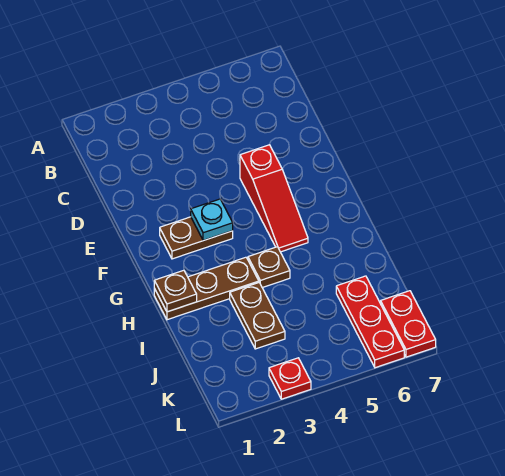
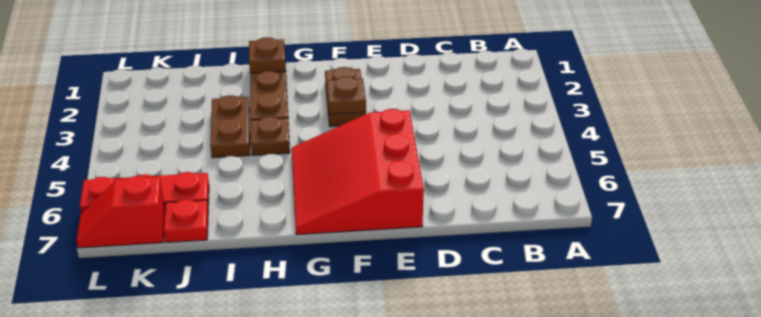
red 1x3 slope [240,145,308,252] -> red 3x3 slope [292,109,424,235]
cyan 1x1 plate [191,199,233,241] -> brown 1x1 plate [327,77,366,114]
brown 1x2 plate [230,283,285,349] -> brown 1x2 plate turned to [210,95,250,158]
red 1x2 plate [381,291,436,357] -> red 1x2 slope [77,176,165,248]
red 1x1 plate [269,358,311,399] -> red 1x1 plate moved to [164,200,208,242]

